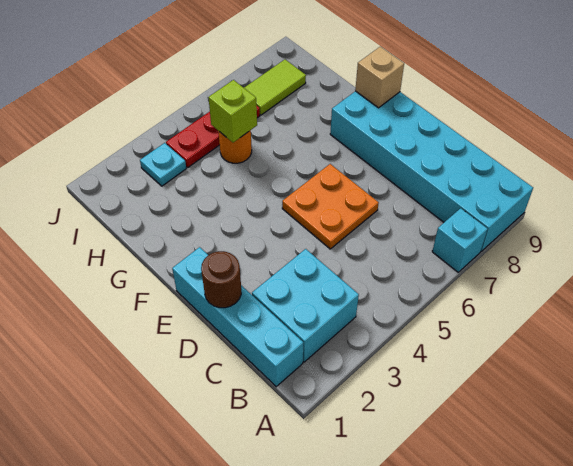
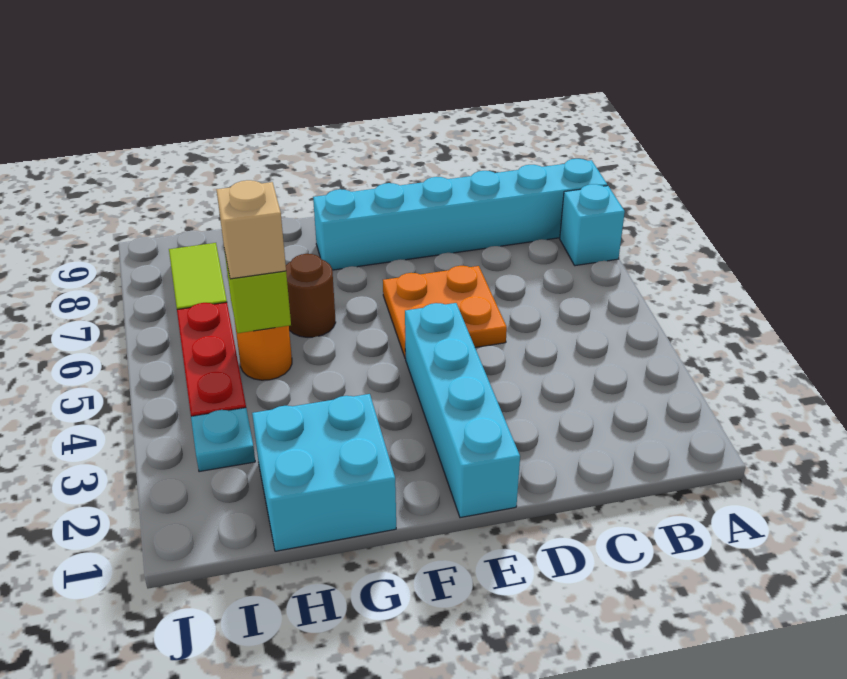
cyan 2x6 brick [330,91,533,251] -> cyan 1x6 brick [313,159,607,270]
cyan 1x4 brick [172,247,303,387] -> cyan 1x4 brick turned to [405,303,520,518]
cyan 2x2 brick [252,249,359,362] -> cyan 2x2 brick moved to [252,394,396,551]
brown 1x1 round brick [201,251,241,308] -> brown 1x1 round brick moved to [286,254,336,337]
tan 1x1 brick [355,47,404,108] -> tan 1x1 brick moved to [216,180,286,279]

